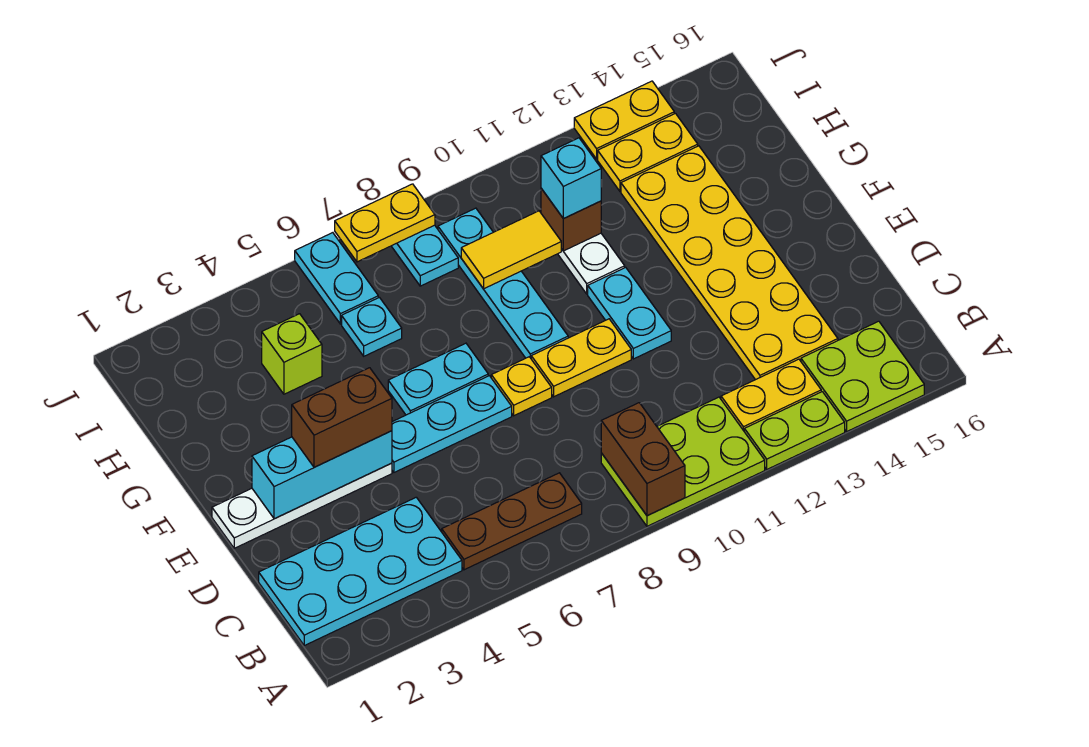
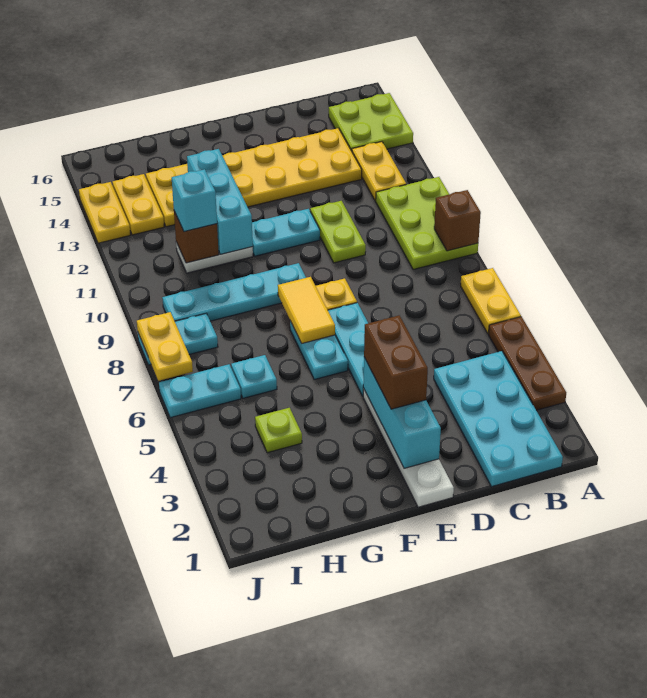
brown 1x2 brick [601,403,685,516] -> brown 1x1 brick [434,190,481,251]
lime 1x2 plate [744,392,845,469] -> lime 1x2 plate moved to [310,201,366,263]
brown 1x3 plate [442,473,582,570] -> brown 1x3 plate moved to [488,317,566,410]
yellow 1x2 plate [531,319,631,397] -> yellow 1x2 plate moved to [461,268,521,334]
none -> cyan 1x3 brick [187,149,253,254]
lime 1x1 brick [262,314,322,394] -> lime 1x1 plate [255,408,302,453]
yellow 1x2 tile [461,211,561,289] -> yellow 1x2 tile moved to [278,277,335,343]

